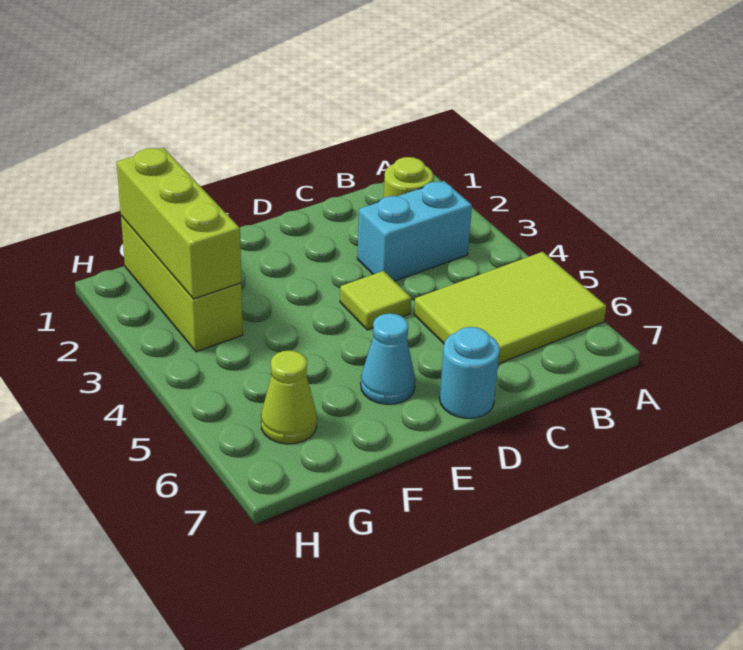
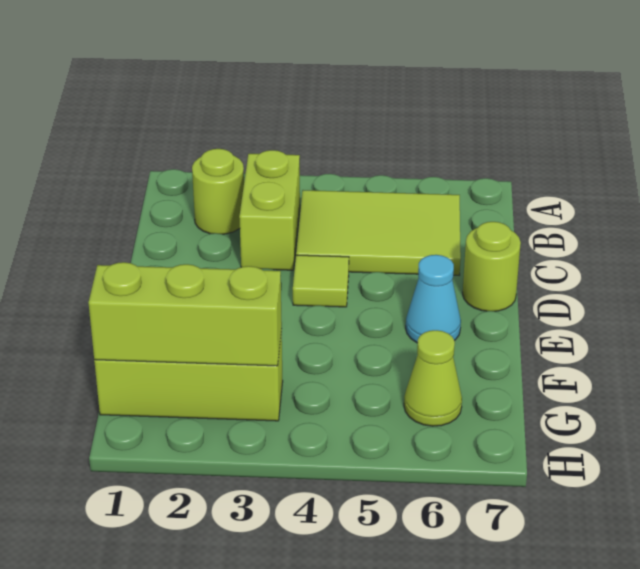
lime 2x3 tile [414,252,606,364] -> lime 2x3 tile turned to [296,190,461,275]
cyan 1x2 brick [357,181,472,281] -> lime 1x2 brick [239,150,300,270]
cyan 1x1 round brick [440,327,500,418] -> lime 1x1 round brick [463,222,521,311]

